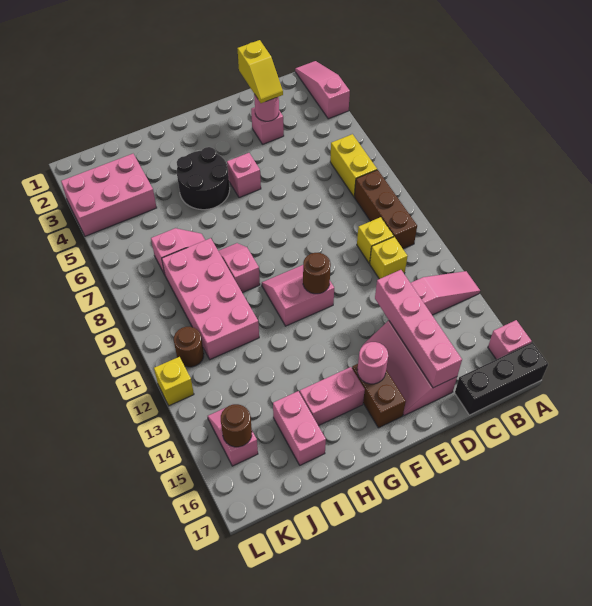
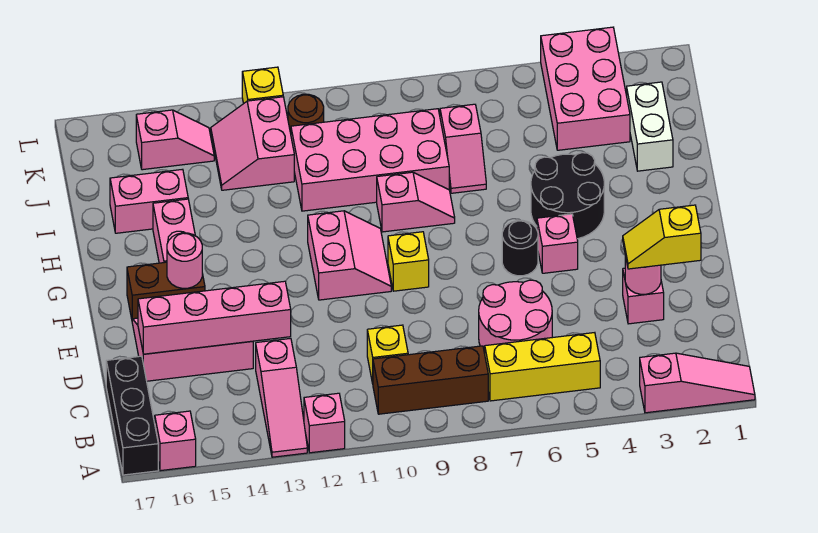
none -> pink 1x1 brick [304,393,345,453]
yellow 1x2 brick [330,134,377,197] -> yellow 1x3 brick [485,333,600,401]
none -> pink 2x2 round brick [479,280,552,353]
yellow 1x1 brick [370,237,408,279] -> yellow 1x1 brick moved to [388,232,429,291]
none -> black 1x1 round brick [502,220,538,276]
brown 1x1 round brick [303,253,331,294] -> none
none -> white 1x2 brick [627,82,673,171]
none -> pink 2x2 slope [211,97,294,190]
brown 1x1 round brick [221,404,252,447] -> none

